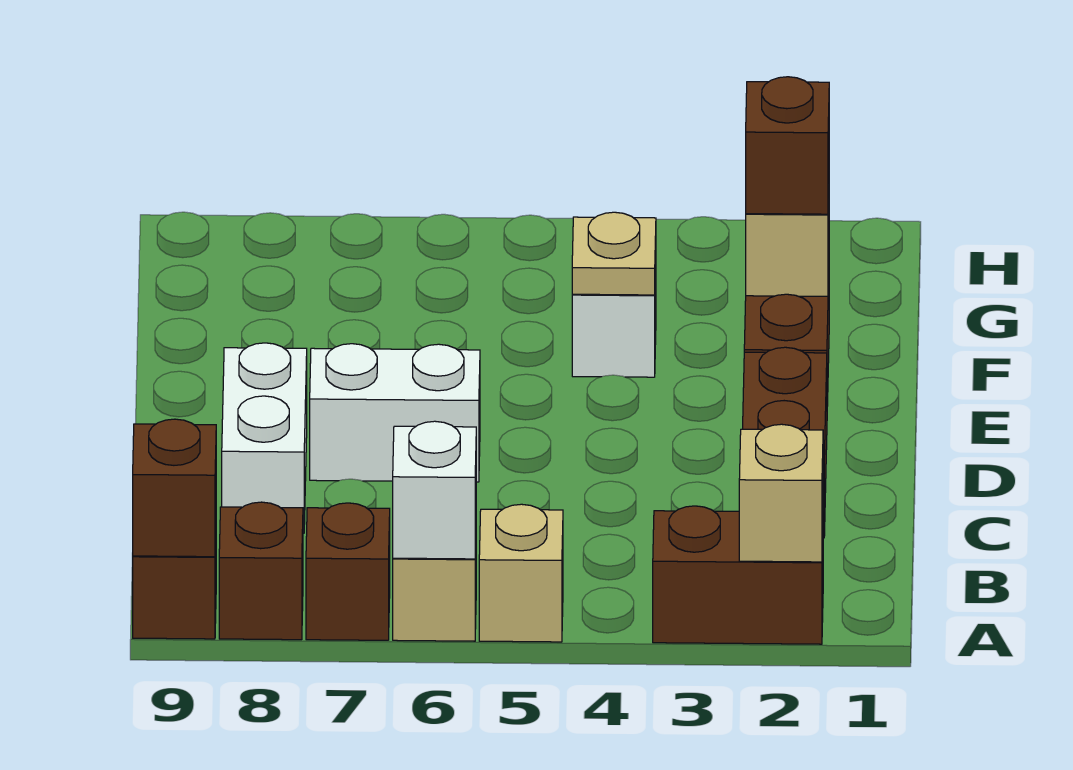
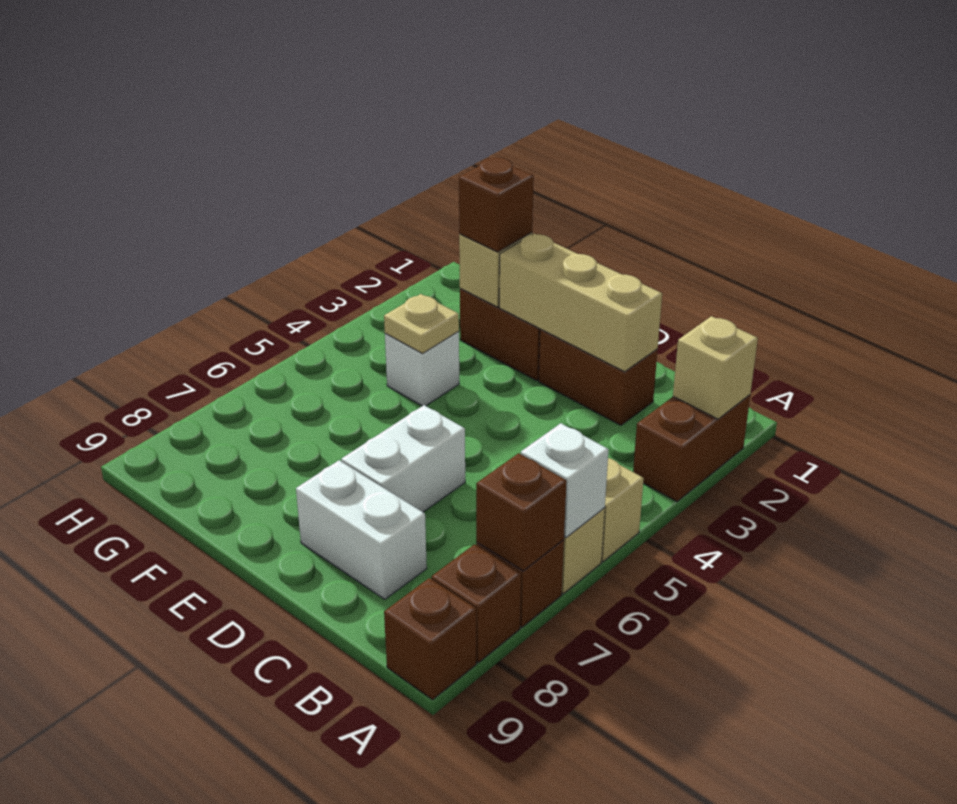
brown 1x1 brick [133,419,216,557] -> brown 1x1 brick moved to [476,453,567,571]
none -> tan 1x3 brick [499,234,662,372]

